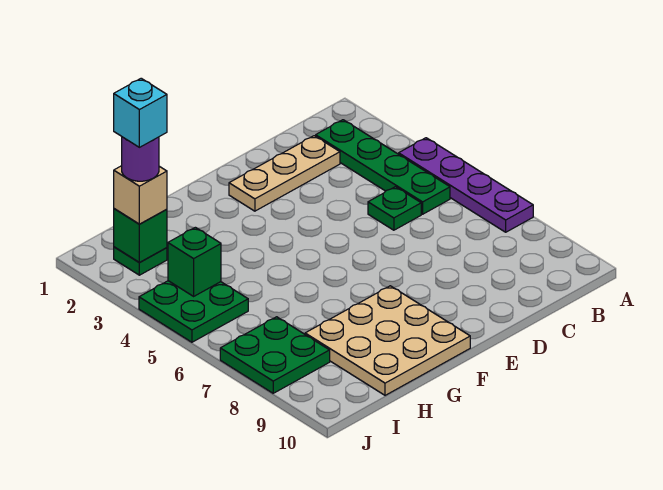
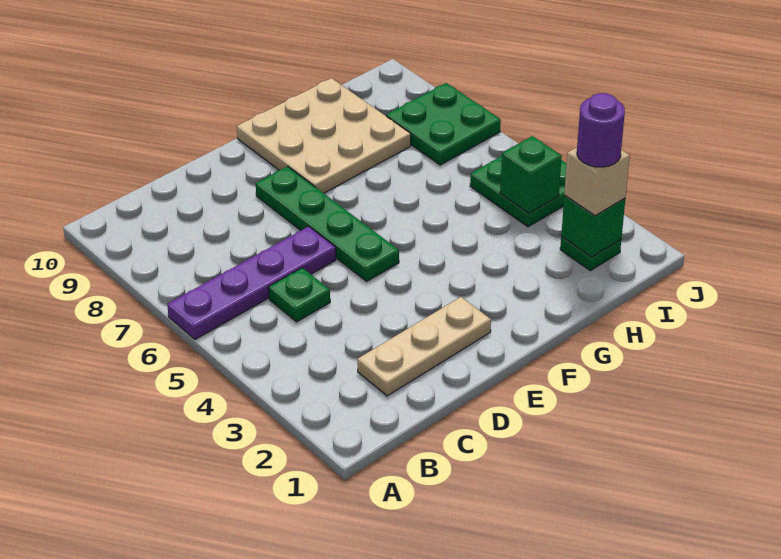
purple 1x4 plate [399,138,533,232] -> purple 1x4 plate turned to [167,226,336,339]
green 1x4 plate [316,120,450,214] -> green 1x4 plate moved to [256,166,399,281]
cyan 1x1 brick [114,78,167,147] -> none

